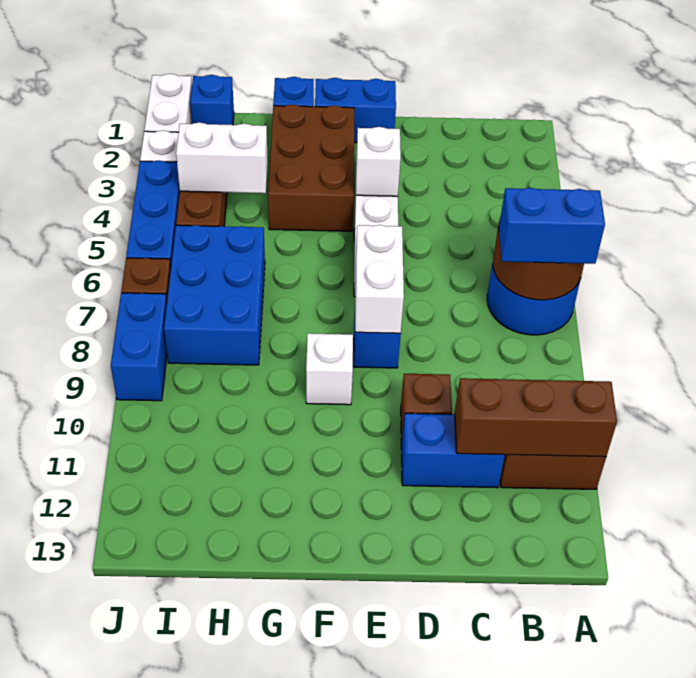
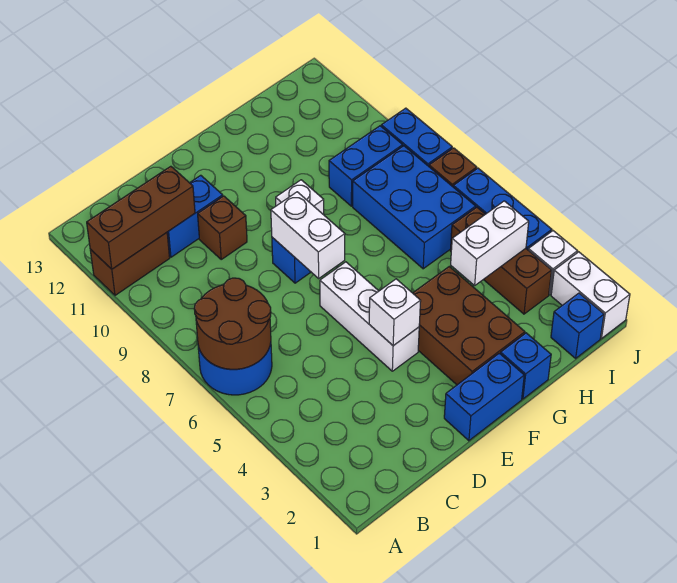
blue 1x2 brick [499,188,605,264] -> blue 1x2 brick moved to [329,126,403,206]

